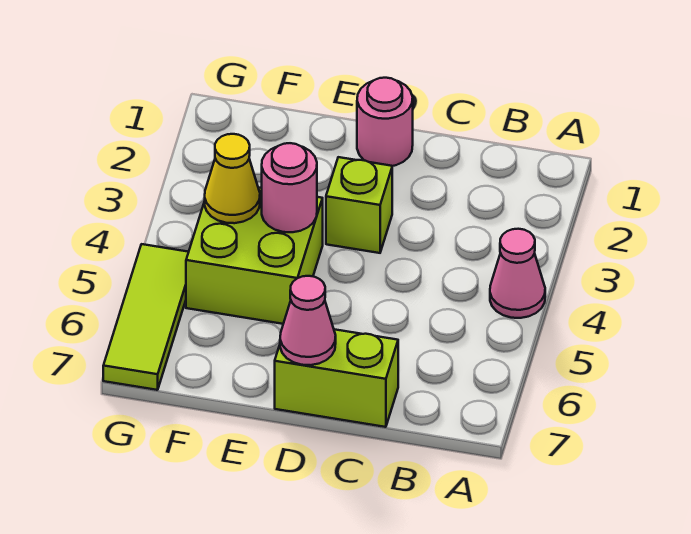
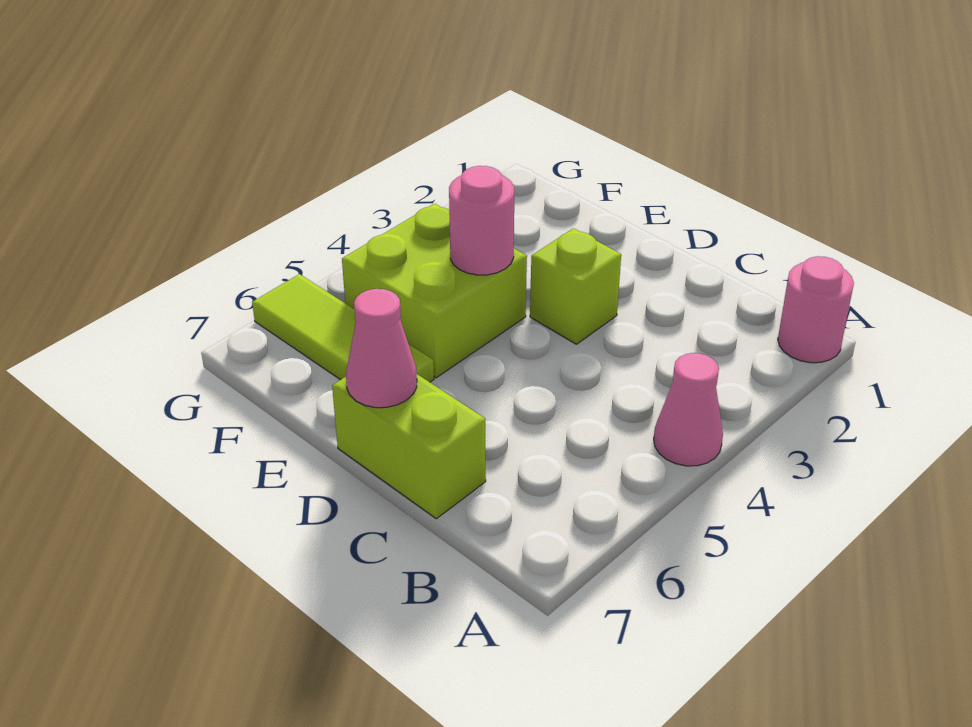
pink 1x1 round brick [357,78,413,166] -> pink 1x1 round brick moved to [778,256,854,363]
yellow 1x1 cone [205,134,260,223] -> none
lime 1x3 tile [103,244,189,390] -> lime 1x3 tile turned to [252,274,434,382]

